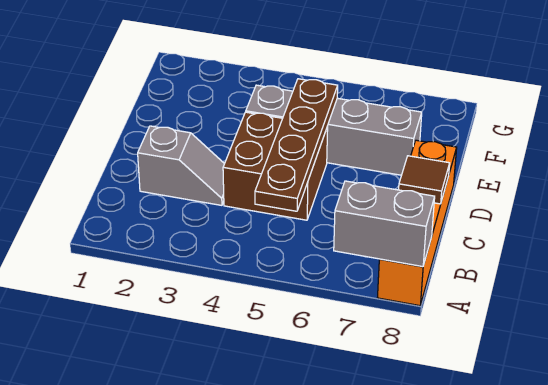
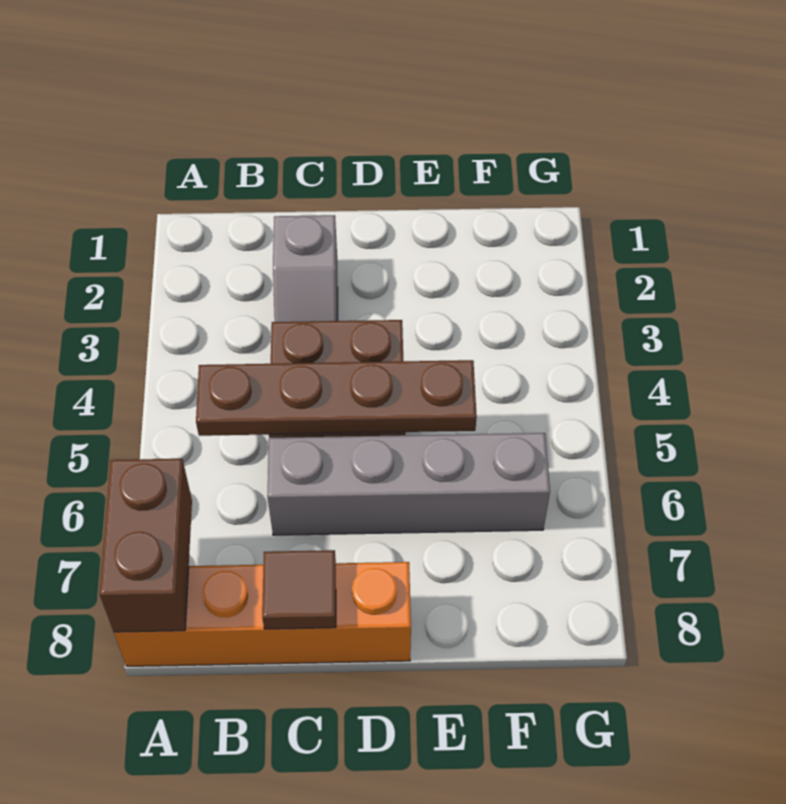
grey 1x2 brick [334,181,435,267] -> brown 1x2 brick [100,459,192,632]
grey 1x4 brick [246,85,422,175] -> grey 1x4 brick turned to [267,433,550,535]

